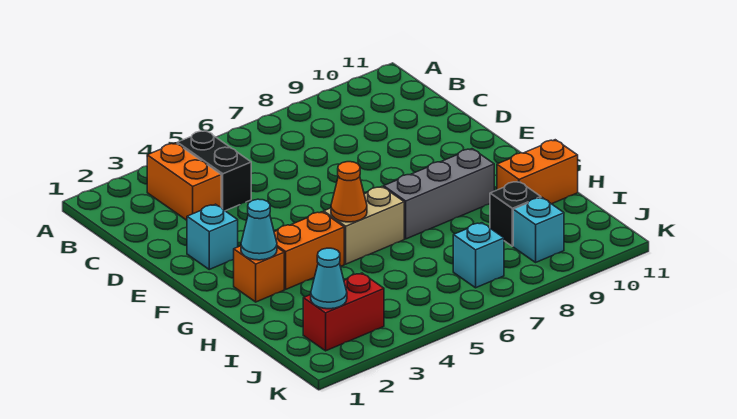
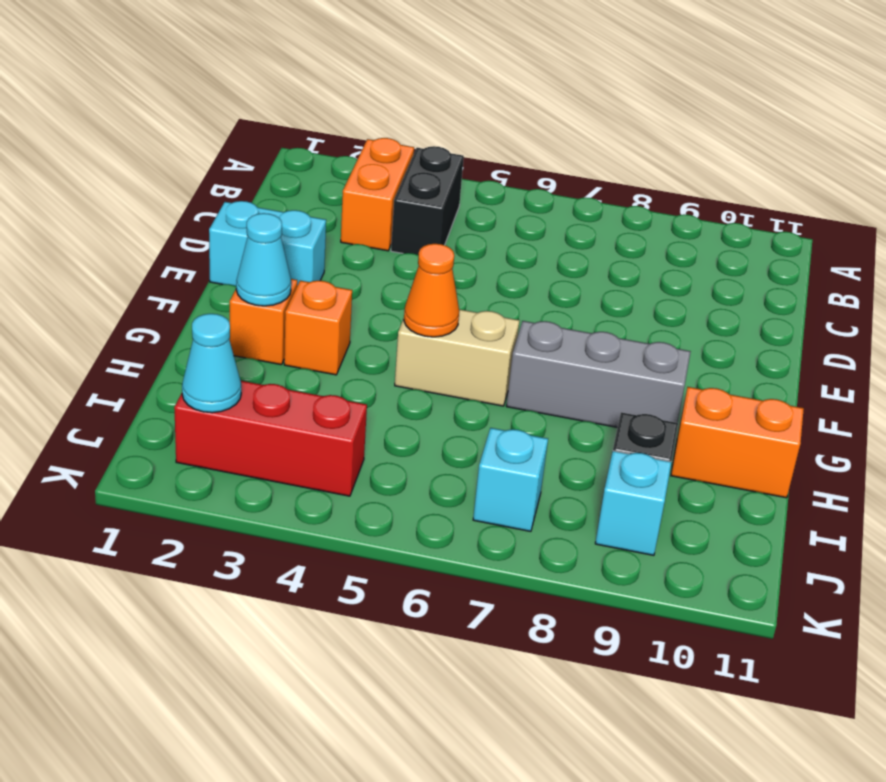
cyan 1x1 brick [187,204,238,269] -> cyan 1x2 brick [209,201,326,286]
orange 1x2 brick [274,212,344,289] -> orange 1x1 brick [284,281,352,375]
red 1x2 brick [303,273,384,351] -> red 1x3 brick [174,381,367,496]

